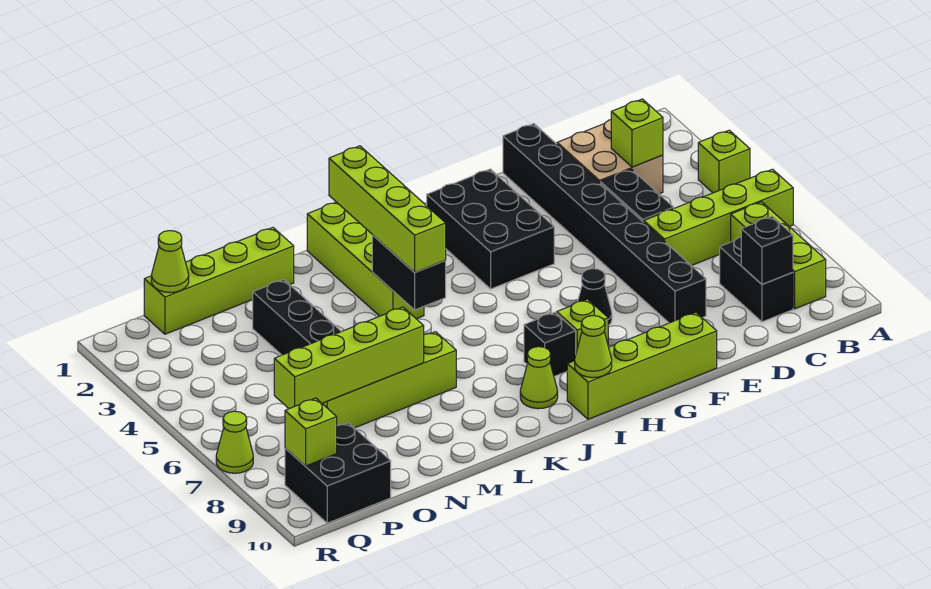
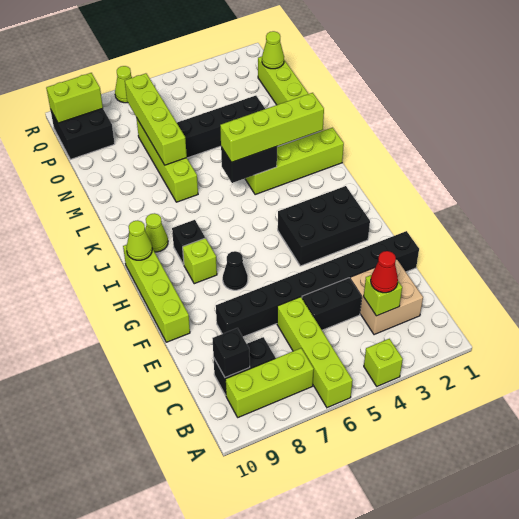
none -> red 1x1 cone [371,251,398,293]
lime 1x1 brick [285,398,337,466] -> lime 1x2 brick [46,73,103,123]

